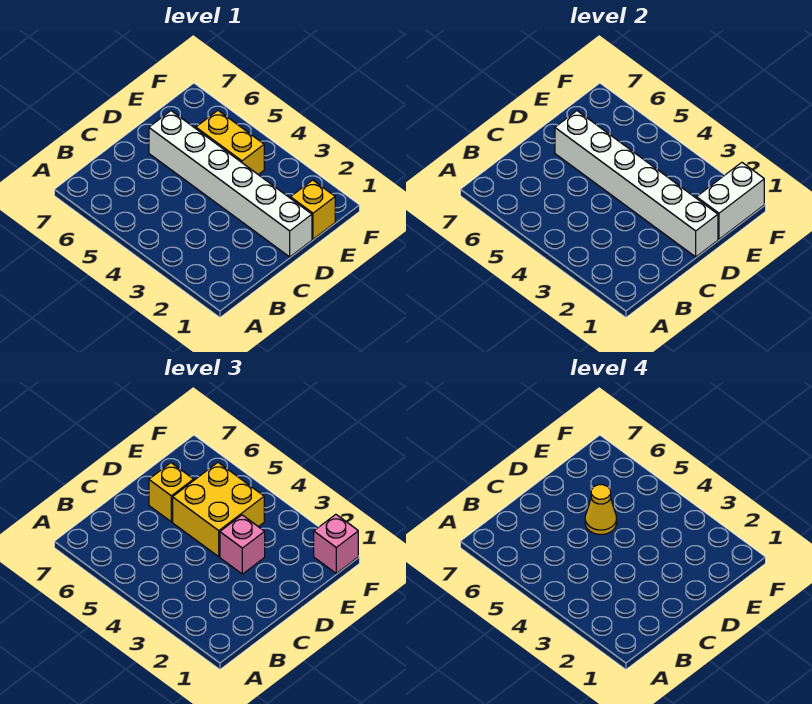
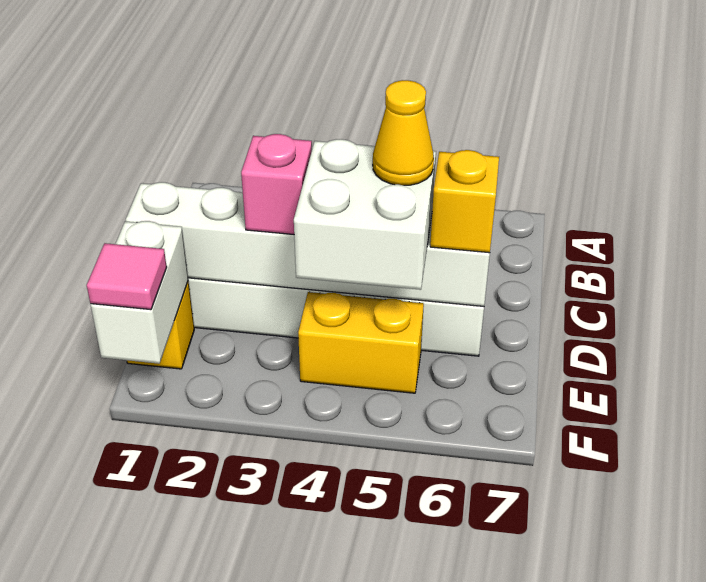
yellow 2x2 brick [173,463,264,557] -> white 2x2 brick [294,139,436,290]
pink 1x1 brick [314,514,358,573] -> pink 1x1 tile [87,243,167,310]

